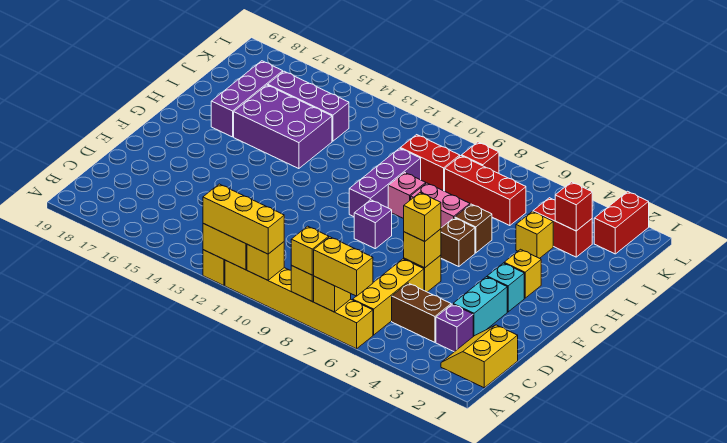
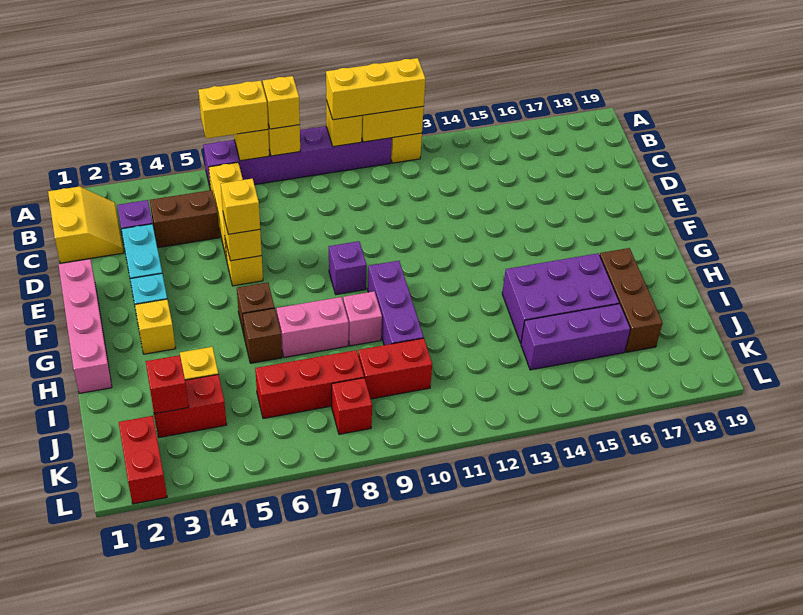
yellow 1x6 brick [225,260,373,349] -> purple 1x6 brick [204,126,392,189]
none -> pink 1x4 brick [58,259,112,393]
purple 1x3 brick [211,61,283,137] -> brown 1x3 brick [600,248,663,352]

